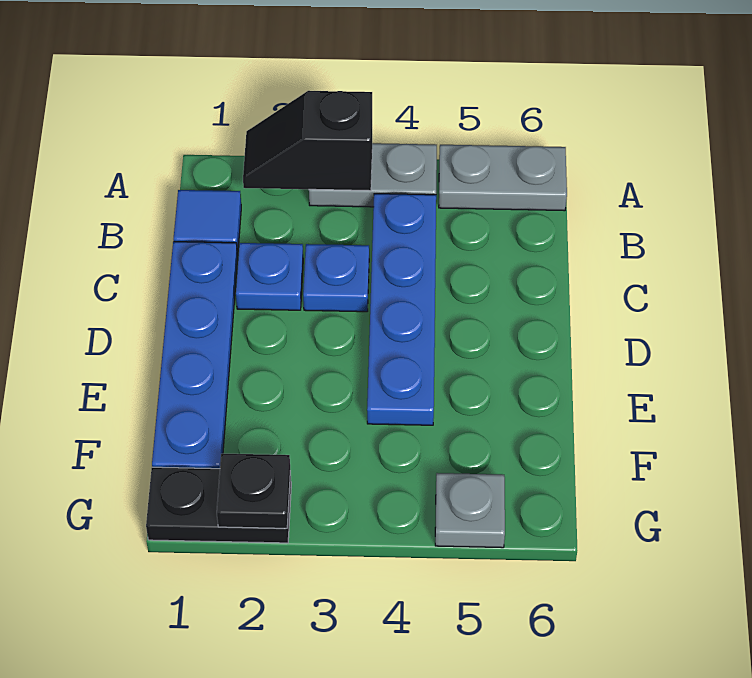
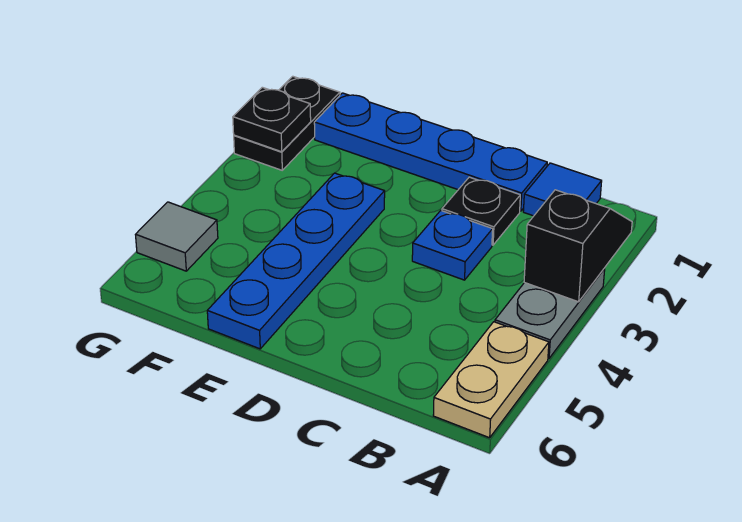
grey 1x2 plate [439,145,567,211] -> tan 1x2 plate [433,322,549,438]
blue 1x4 plate [367,194,436,425] -> blue 1x4 plate turned to [207,173,385,349]
blue 1x1 plate [236,243,303,310] -> black 1x1 plate [442,177,520,245]
grey 1x1 plate [435,473,505,548] -> grey 1x1 tile [135,202,218,271]

